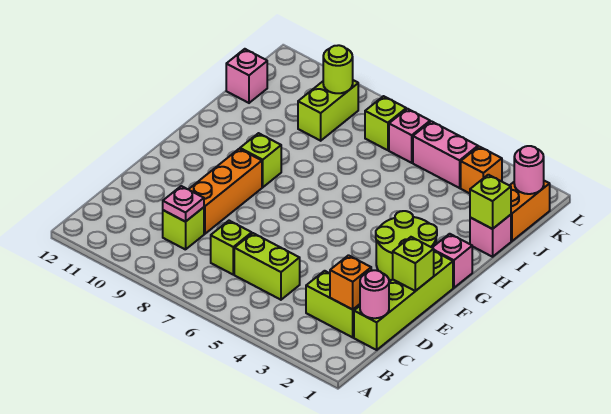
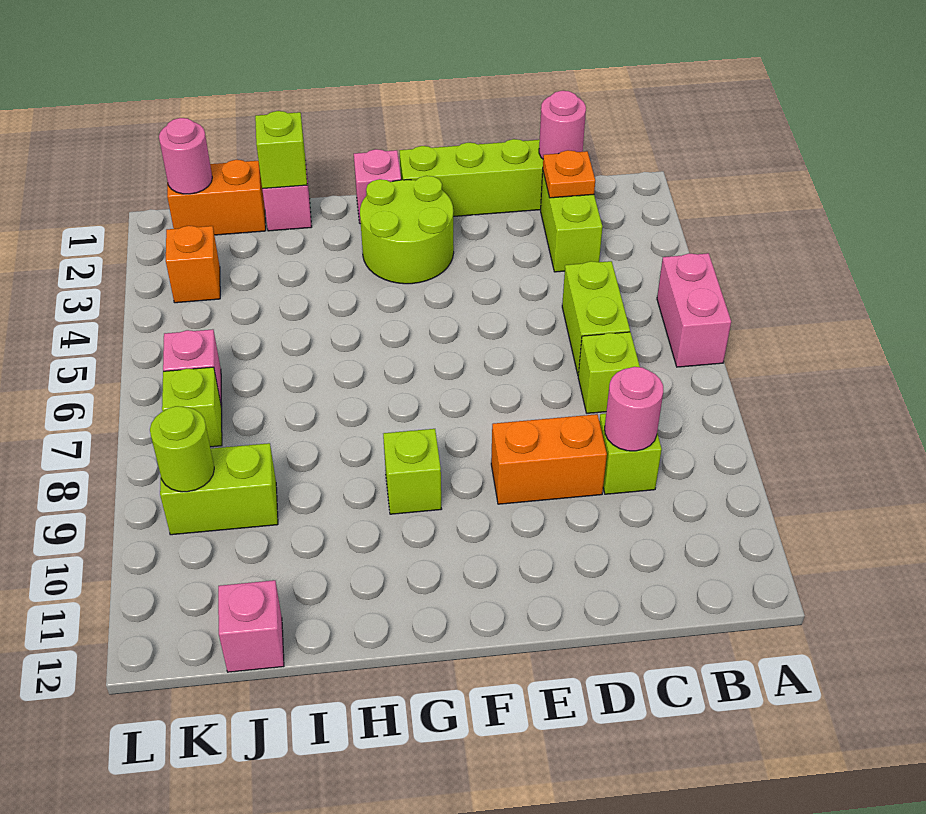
orange 1x1 brick [330,255,371,310] -> orange 1x1 plate [543,150,595,198]
pink 1x1 plate [163,186,204,222] -> pink 1x1 round brick [605,367,663,451]
orange 1x3 brick [189,149,262,234] -> orange 1x2 brick [491,414,607,504]
lime 1x1 brick [393,237,434,291] -> none
pink 1x2 brick [413,121,478,188] -> pink 1x2 brick moved to [657,253,731,367]

